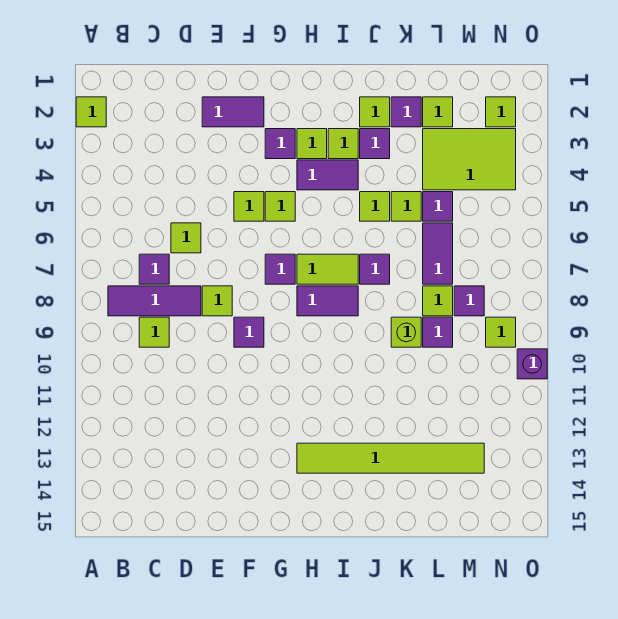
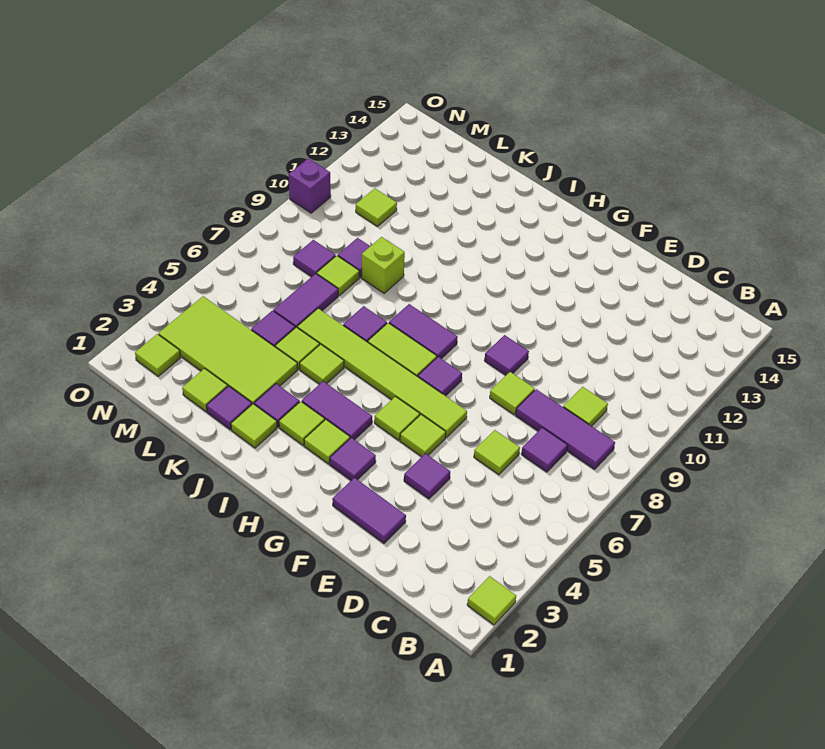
none -> purple 1x1 tile [404,454,450,499]
lime 1x6 tile [297,443,484,473] -> lime 1x6 tile moved to [297,308,467,438]
lime 2x3 tile [423,129,516,190] -> lime 2x4 tile [158,296,298,404]
lime 1x1 tile [486,317,516,347] -> lime 1x1 tile moved to [356,188,397,226]

